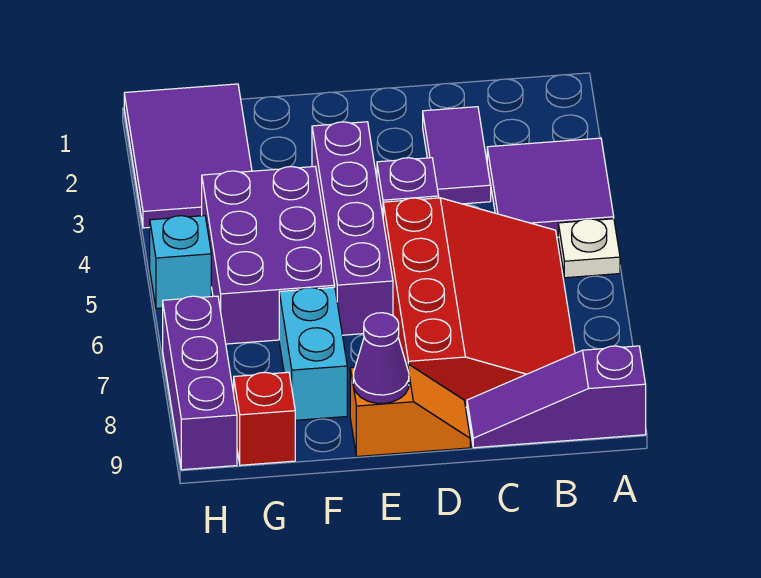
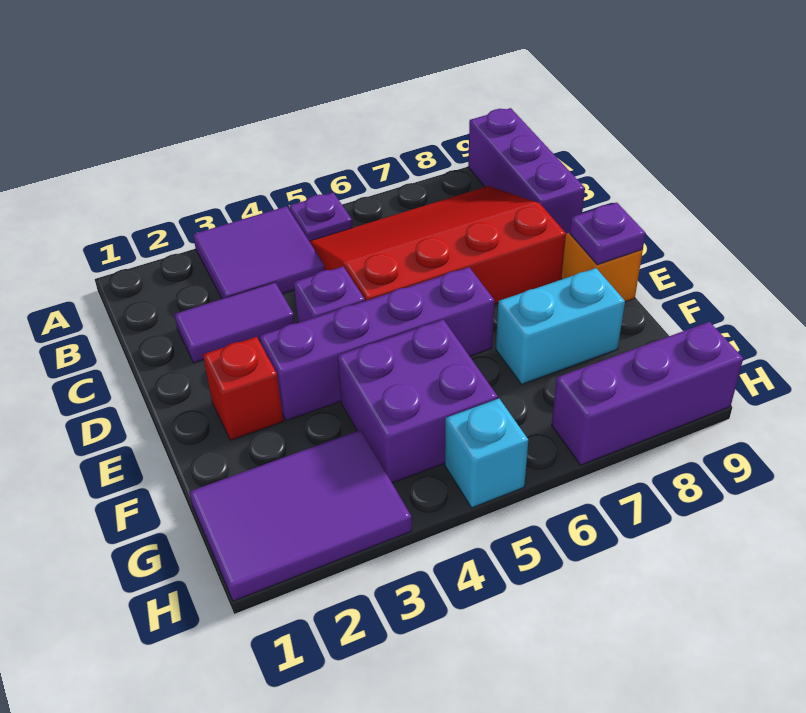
white 1x1 plate [558,219,620,278] -> purple 1x1 plate [289,193,353,241]
purple 1x3 slope [467,346,646,448] -> purple 1x3 brick [468,108,585,234]
purple 1x1 cone [353,313,409,403] -> purple 1x1 plate [570,203,646,265]
purple 2x3 brick [202,167,335,344] -> purple 2x2 brick [338,320,498,483]
red 1x1 brick [234,372,295,465] -> red 1x1 brick moved to [203,337,283,440]

